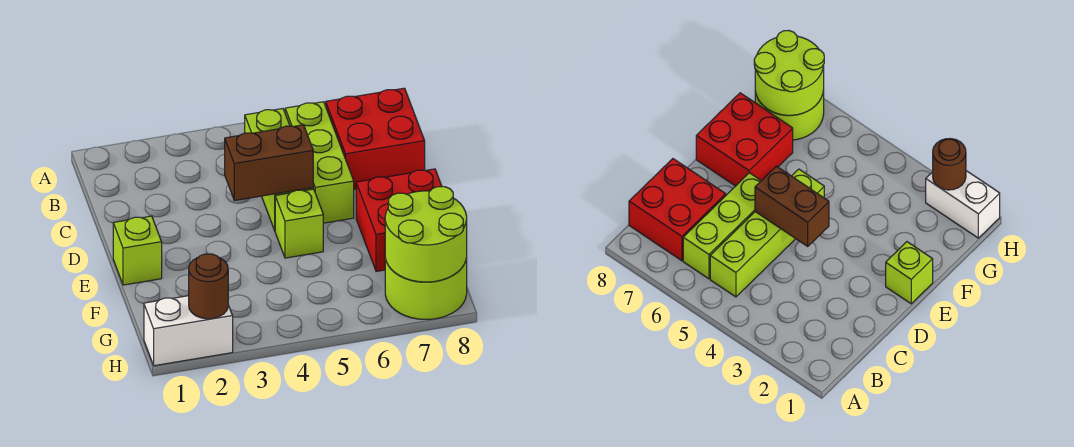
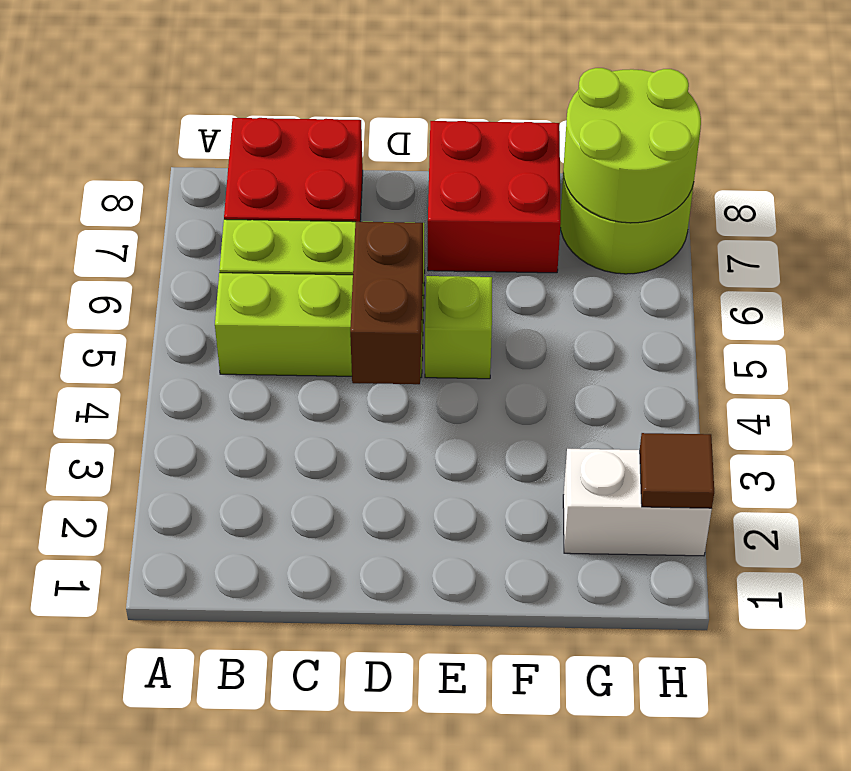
lime 1x1 brick [113,216,162,285] -> none
white 1x2 brick [144,296,233,366] -> white 1x2 brick turned to [563,449,712,556]
brown 1x1 round brick [189,254,228,319] -> brown 1x1 tile [640,433,714,509]

